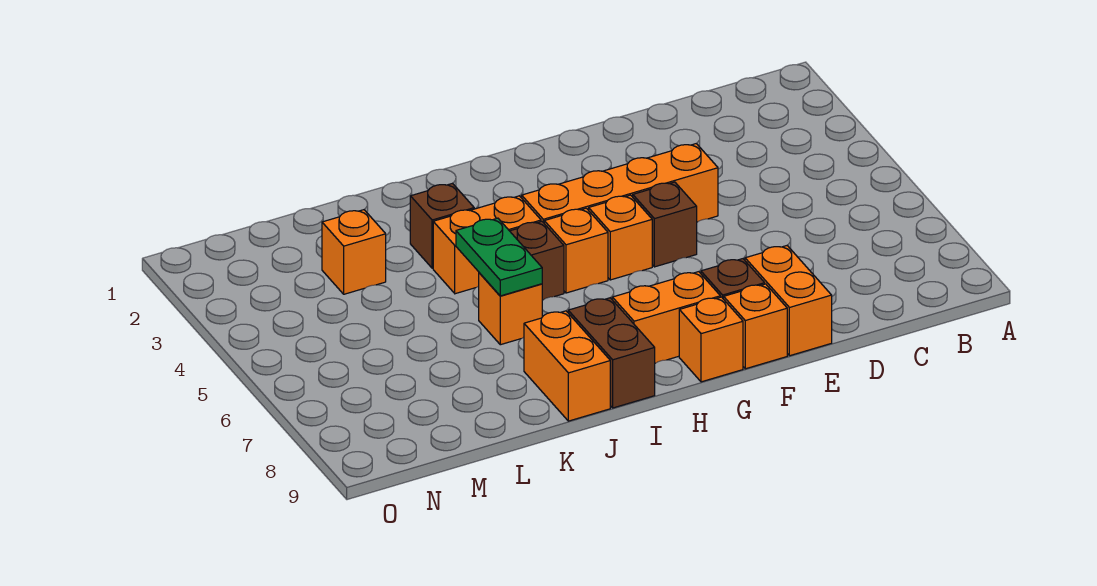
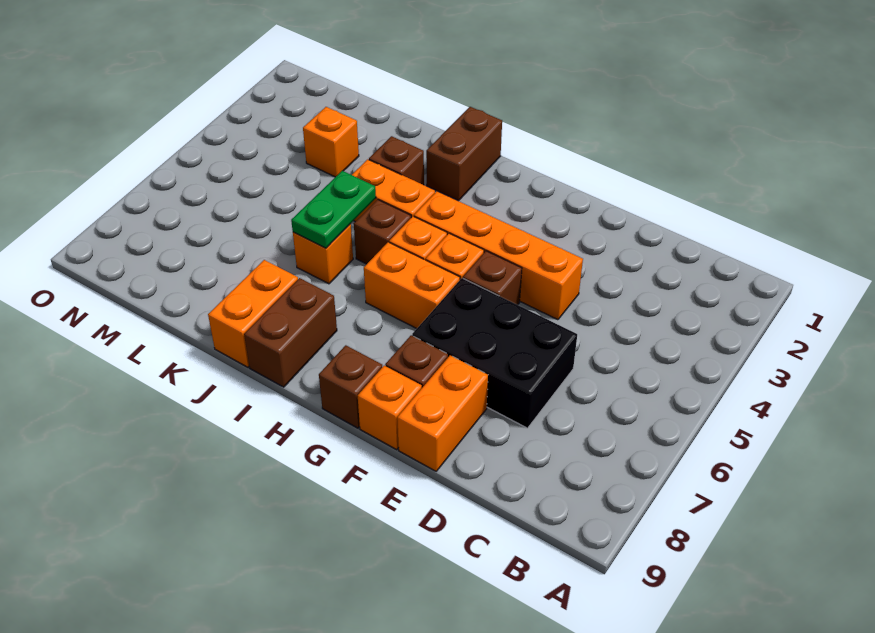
none -> black 2x3 brick [412,278,577,428]
orange 1x2 brick [612,272,720,363] -> orange 1x2 brick moved to [364,242,460,329]
orange 1x1 brick [679,297,743,382] -> brown 1x1 brick [319,345,382,428]
none -> brown 1x2 brick [426,107,502,201]

